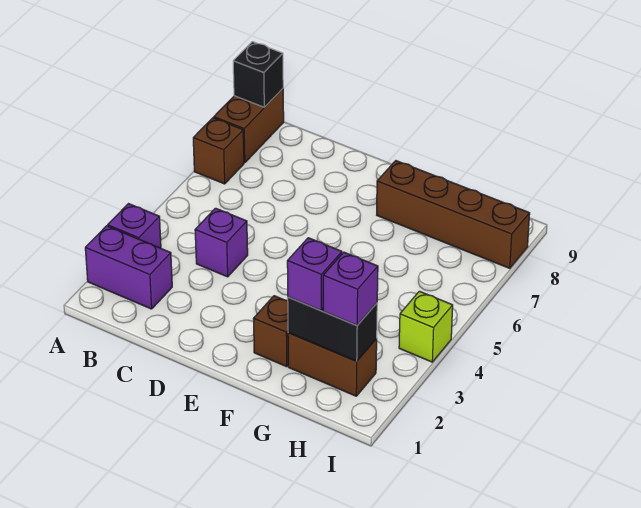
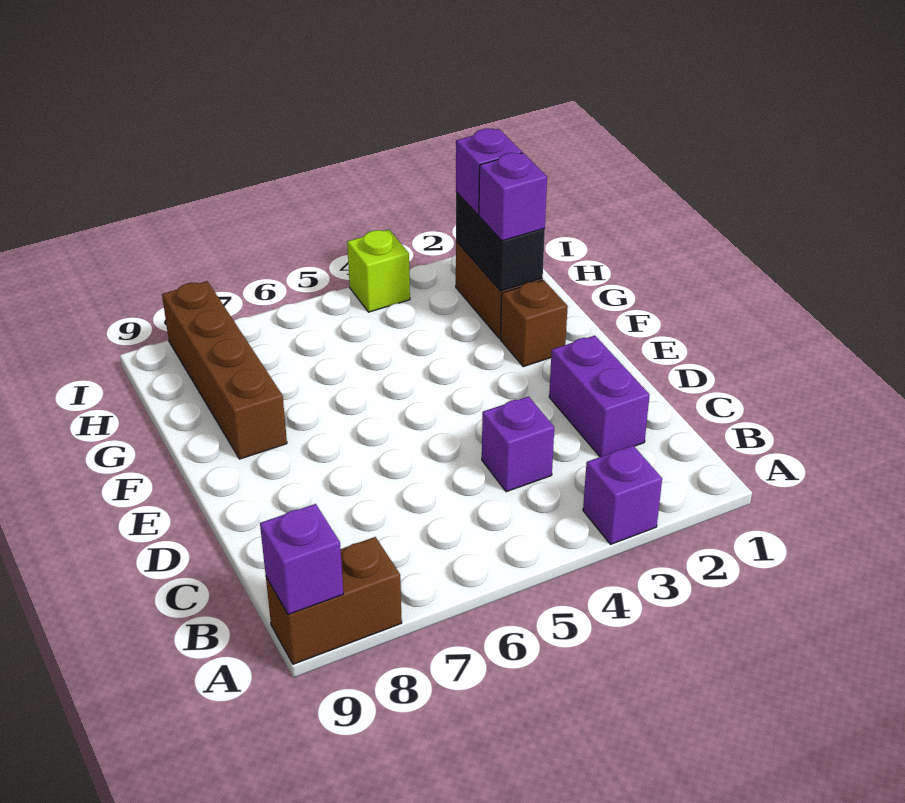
purple 1x2 brick [85,226,172,309] -> purple 1x2 brick moved to [549,336,650,457]
brown 1x1 brick [193,118,244,184] -> none
black 1x1 brick [233,42,283,107] -> purple 1x1 brick [260,504,343,615]

